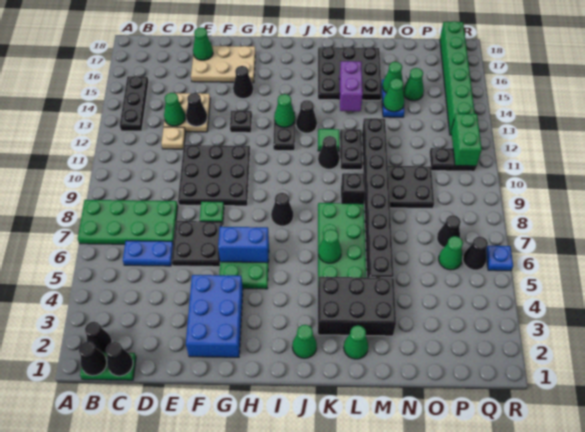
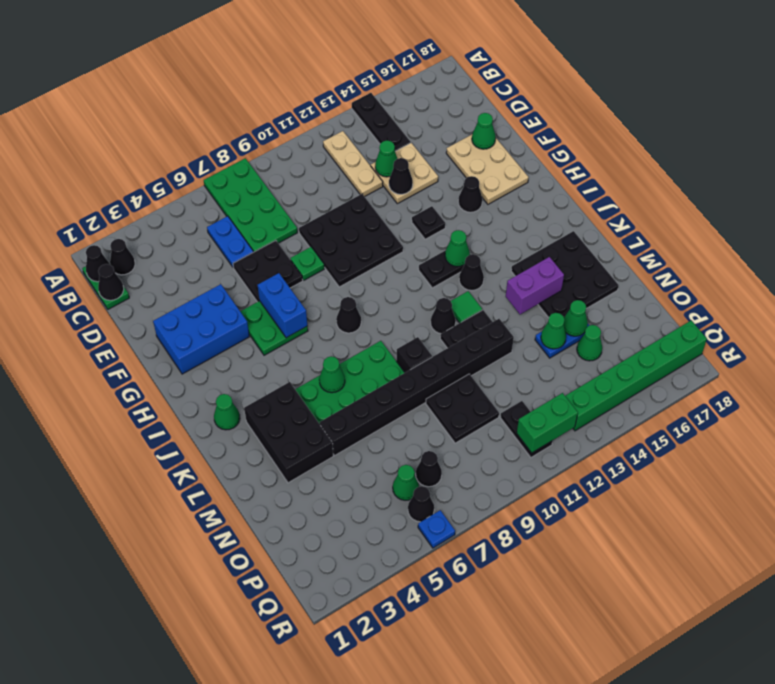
black 1x3 plate [120,76,149,131] -> black 1x3 plate turned to [352,93,411,151]
tan 1x1 plate [162,127,185,149] -> tan 1x3 plate [323,131,383,197]
green 1x1 cone [344,325,368,359] -> none

